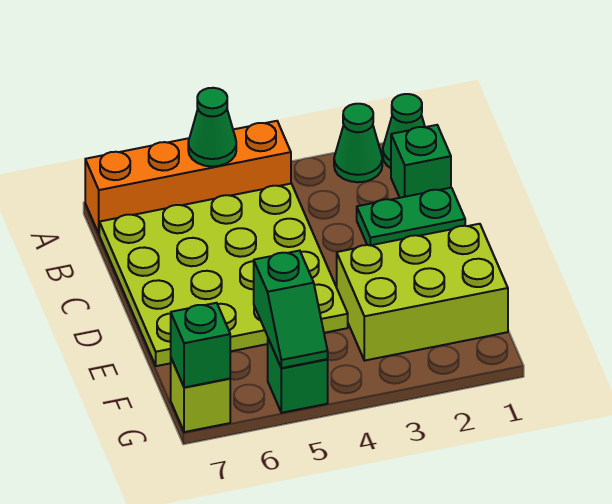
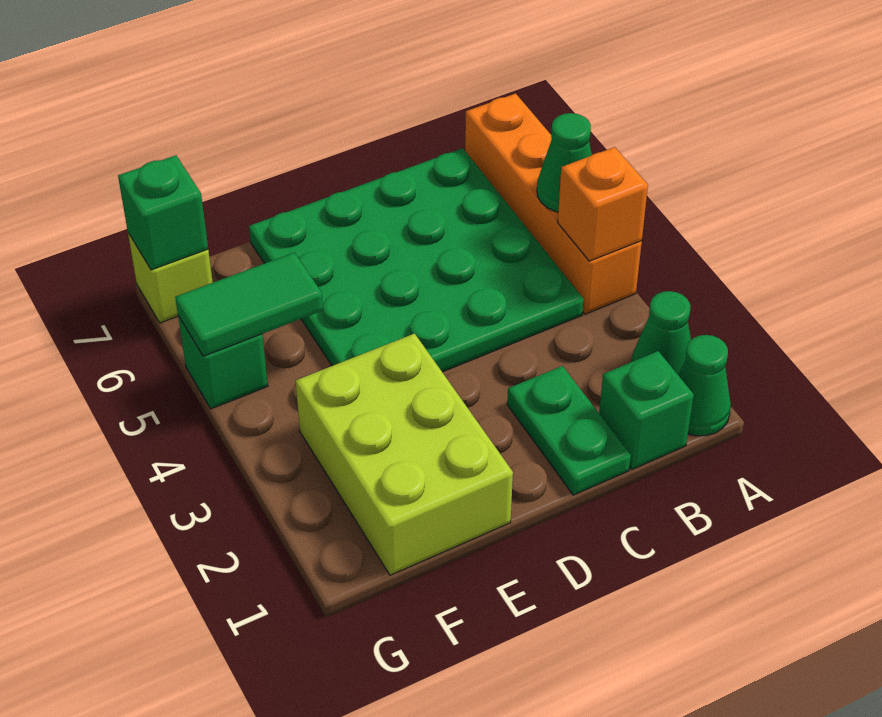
none -> orange 1x1 brick [558,147,648,261]
lime 4x4 plate [99,184,348,366] -> green 4x4 plate [249,148,583,372]
green 1x2 slope [254,251,328,368] -> green 1x2 tile [175,252,323,356]

